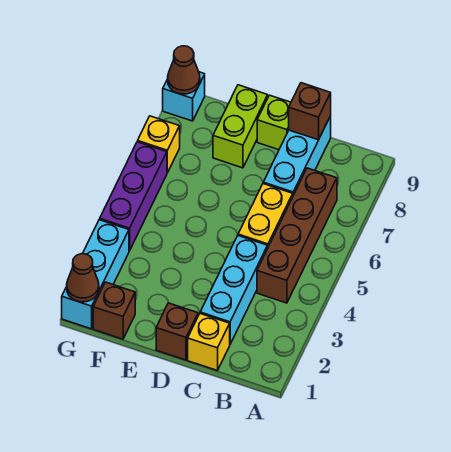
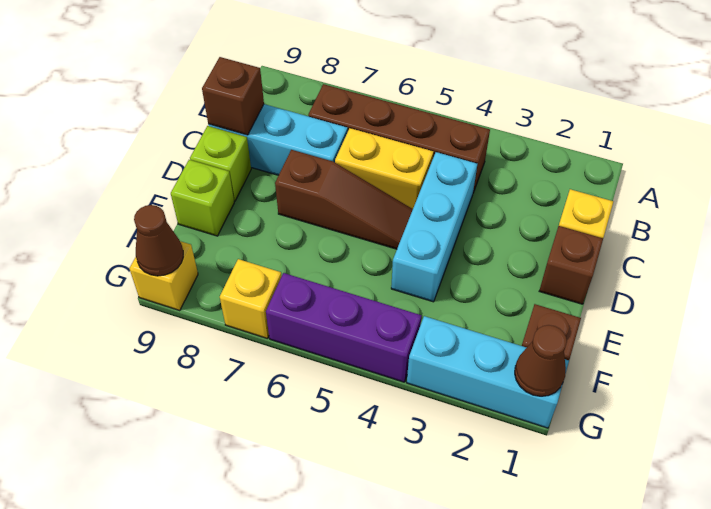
cyan 1x3 brick [200,235,268,344] -> cyan 1x3 brick turned to [391,152,477,302]
none -> brown 1x3 slope [275,150,413,249]
lime 1x2 brick [213,85,268,168] -> lime 1x1 brick [171,160,234,236]
cyan 1x1 brick [163,72,205,121] -> yellow 1x1 brick [129,241,198,310]

